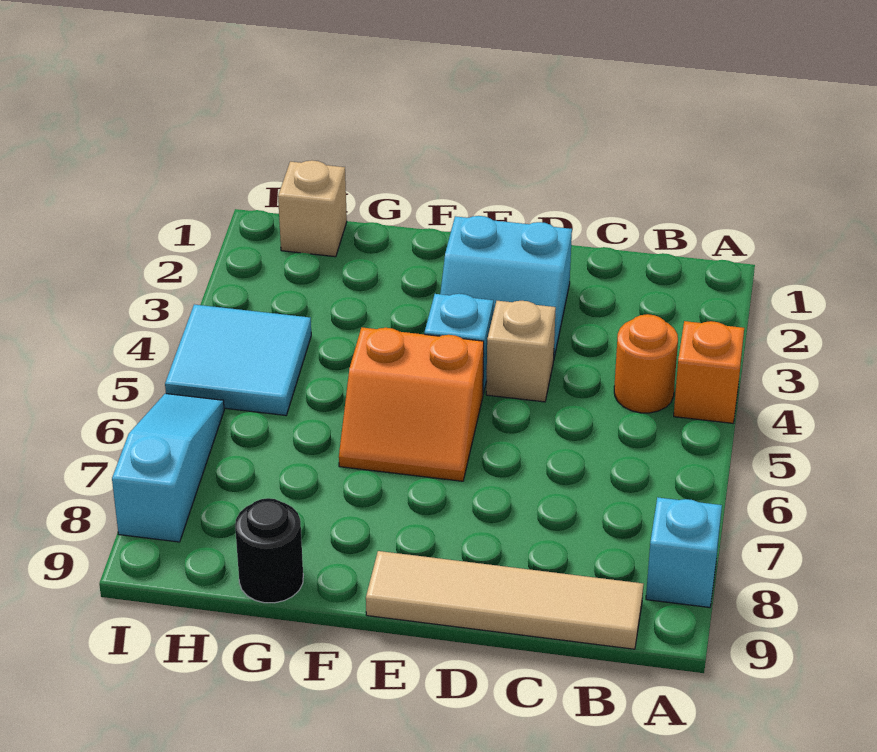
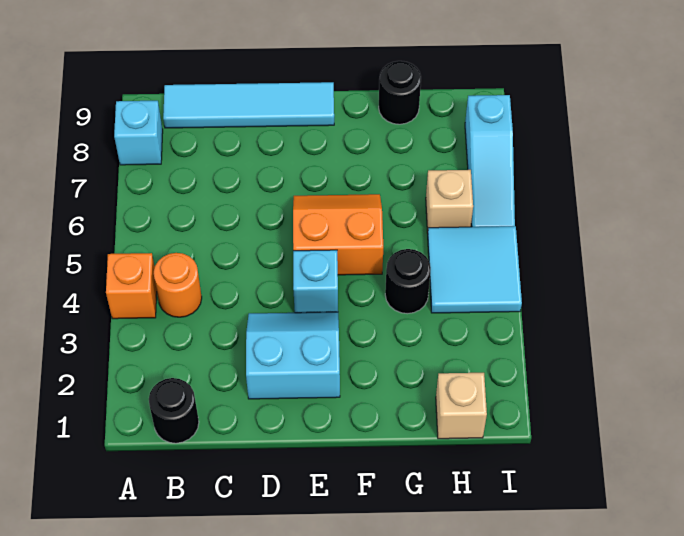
none -> black 1x1 round brick [149,378,199,443]
tan 1x4 tile [366,551,644,649] -> cyan 1x4 tile [163,82,334,128]
tan 1x1 brick [486,301,556,402] -> tan 1x1 brick moved to [426,170,473,233]
none -> black 1x1 round brick [385,249,431,314]

